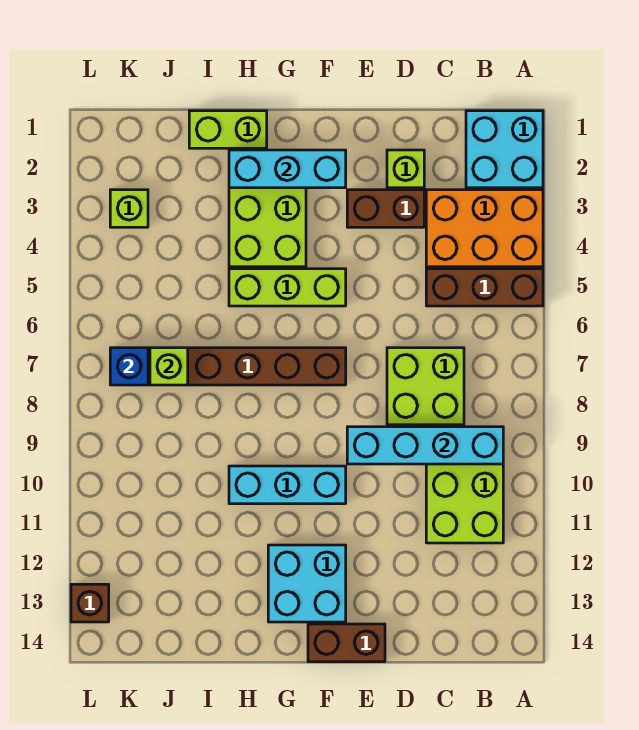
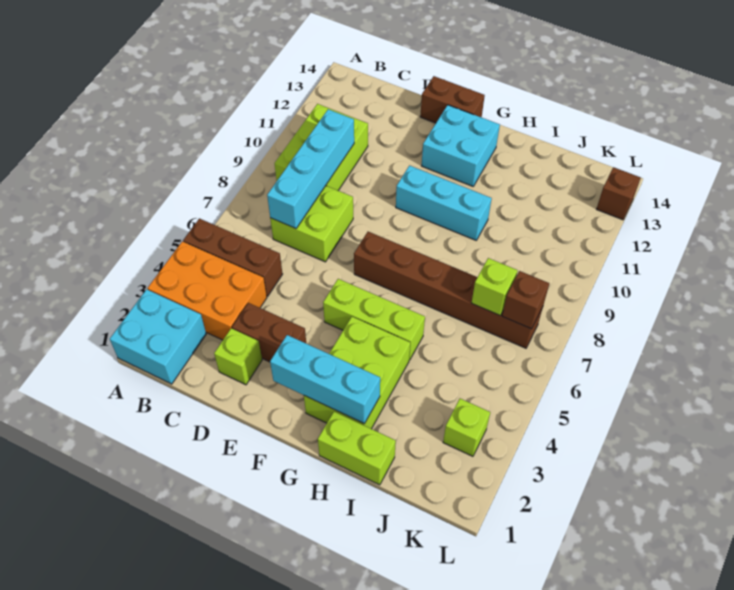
cyan 1x4 brick [347,427,503,464] -> cyan 1x4 brick turned to [267,109,354,229]
blue 1x1 brick [110,348,148,385] -> brown 1x1 brick [502,271,549,329]

